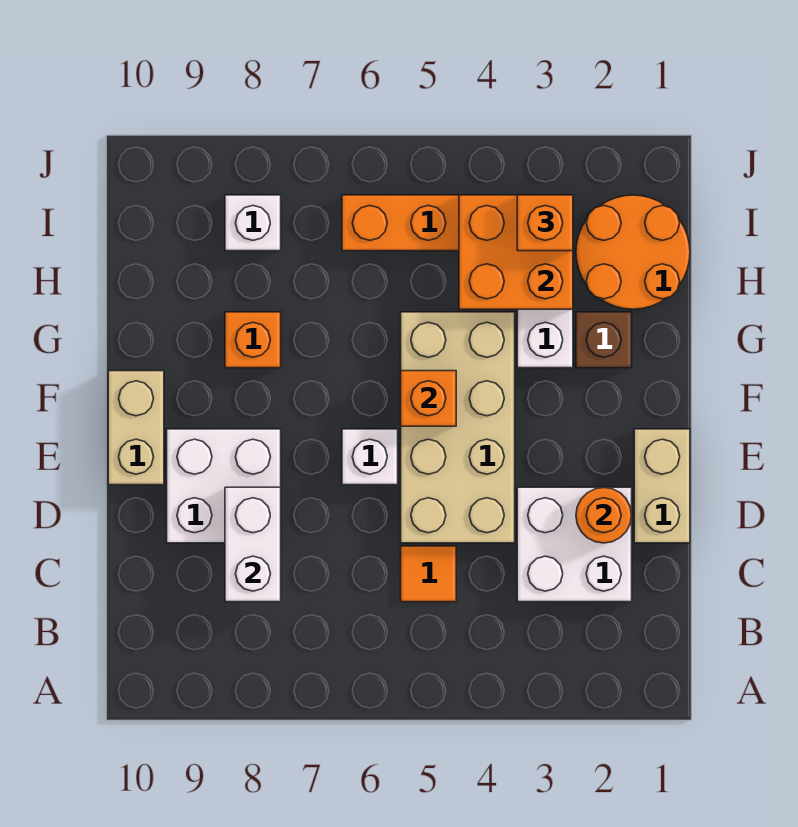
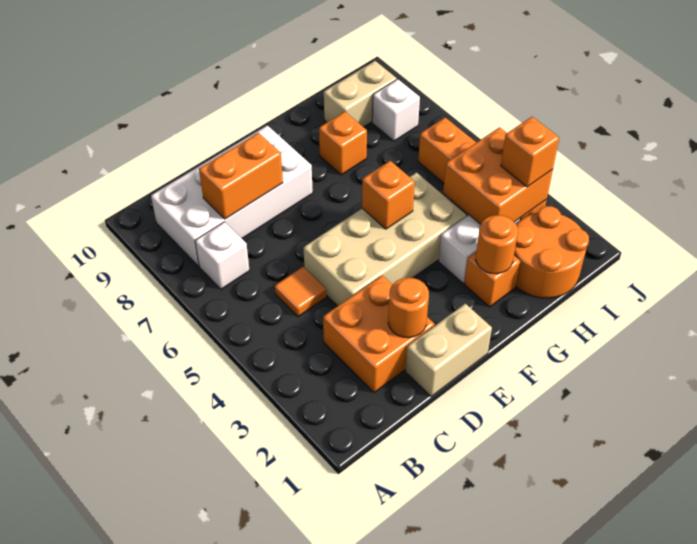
white 2x2 brick [517,487,632,602] -> orange 2x2 brick [323,275,435,392]
white 1x2 brick [225,487,281,602] -> orange 1x2 brick [199,133,283,219]
white 2x2 brick [167,429,281,543] -> white 2x4 brick [151,125,313,266]
white 1x1 brick [342,429,398,485] -> white 1x1 brick moved to [195,222,250,289]
tan 1x2 brick [108,371,164,485] -> tan 1x2 brick moved to [324,61,397,127]
brown 1x1 brick [576,312,632,368] -> orange 1x1 brick [464,252,520,307]
none -> orange 1x1 round brick [476,215,518,274]

